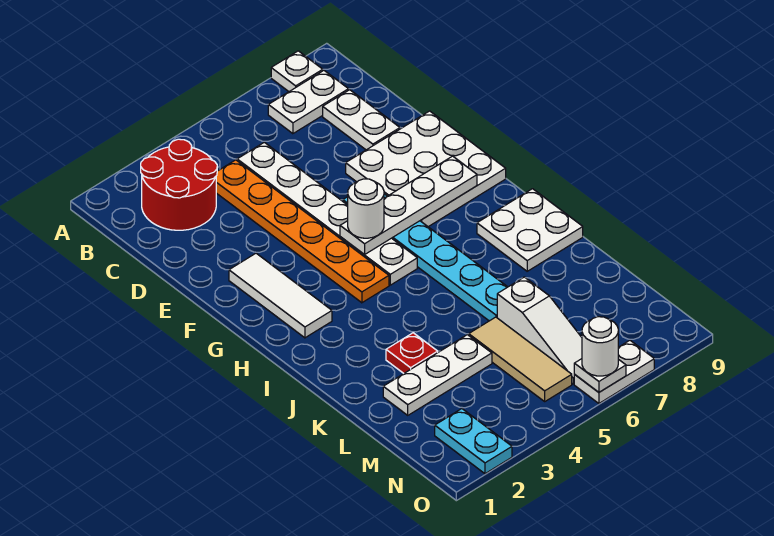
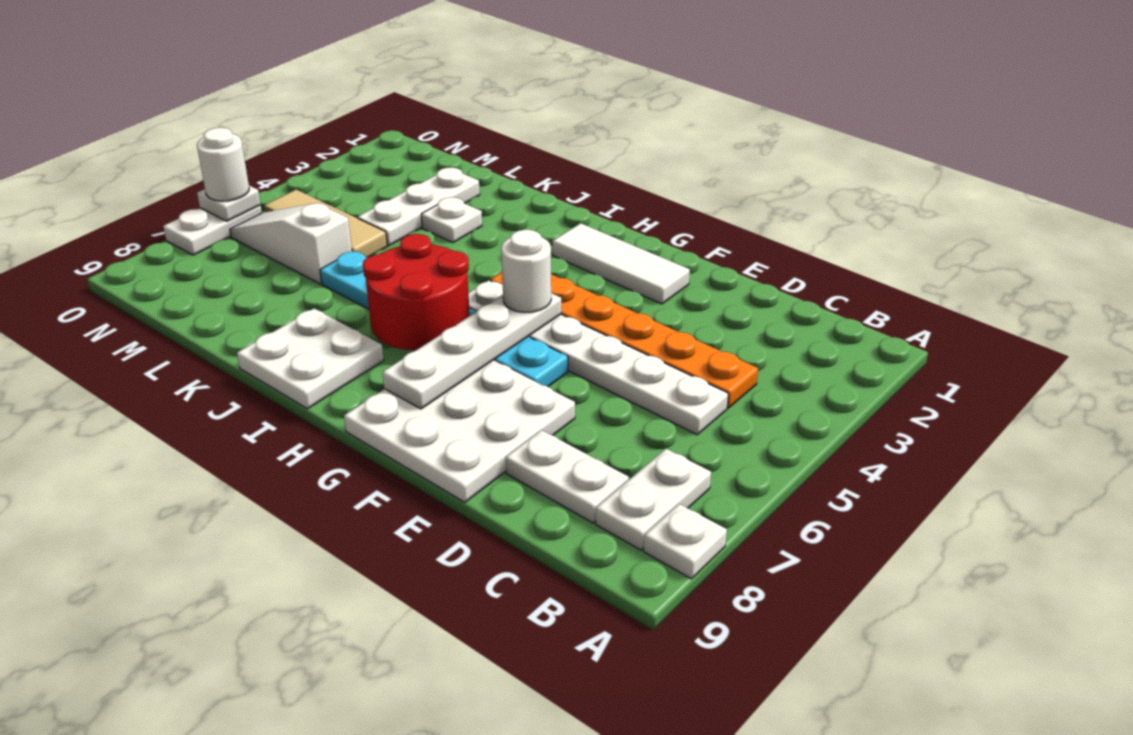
red 2x2 round brick [141,139,217,230] -> red 2x2 round brick moved to [363,234,470,350]
red 1x1 plate [386,333,438,373] -> white 1x1 plate [421,197,482,243]
cyan 1x2 plate [435,409,512,474] -> none

